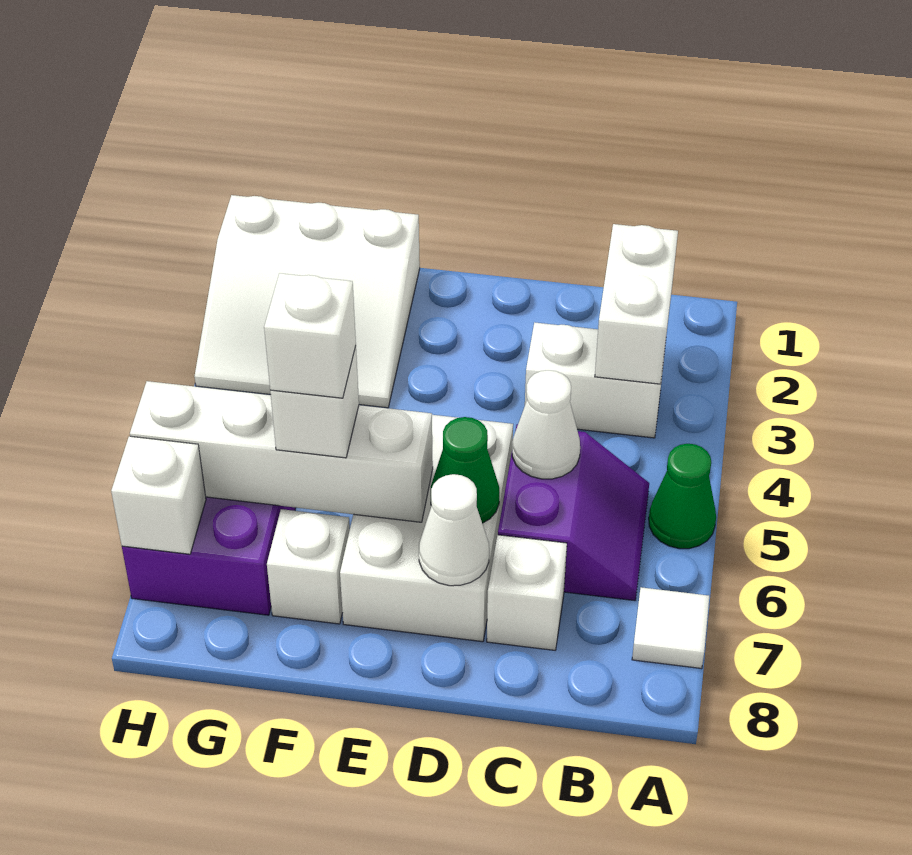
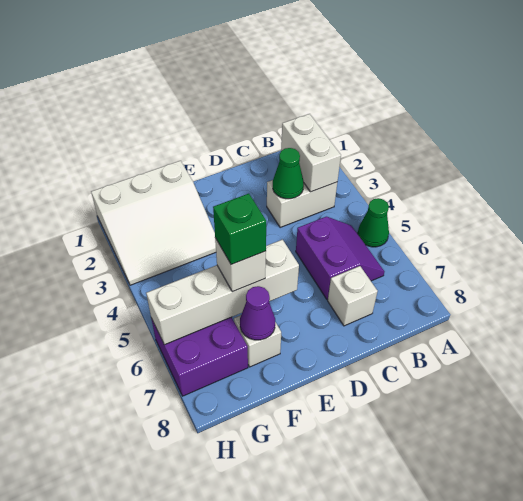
white 1x1 tile [632,587,709,669] -> none
white 1x1 cone [512,370,580,479] -> none
white 2x3 brick [340,415,513,642] -> none
green 1x1 cone [431,417,499,523] -> green 1x1 cone moved to [273,148,304,199]
white 1x1 cone [419,474,489,586] -> none
white 1x1 brick [264,273,356,398] -> green 1x1 brick [213,194,266,265]
none -> purple 1x1 cone [240,286,275,340]
white 1x1 brick [111,436,206,554] -> none

